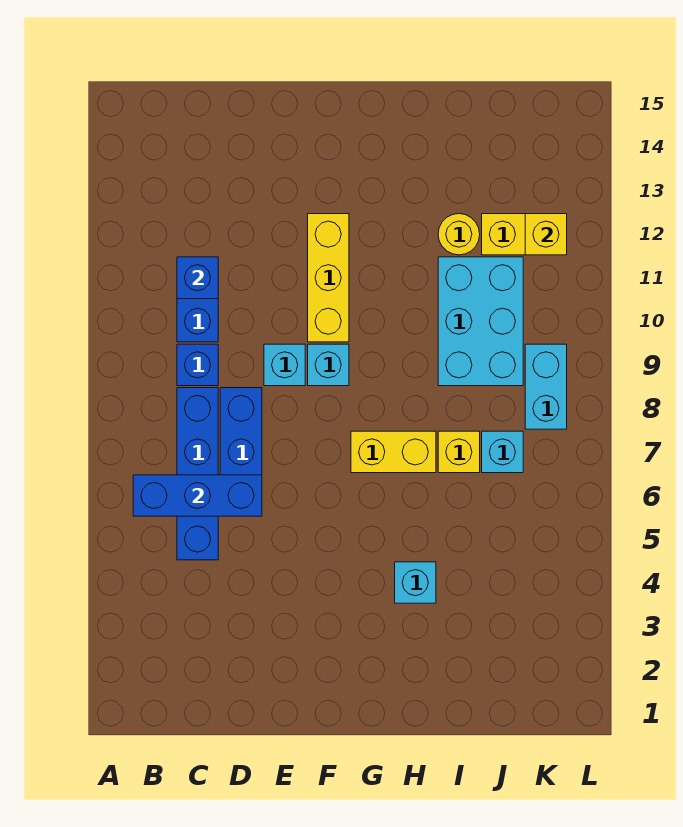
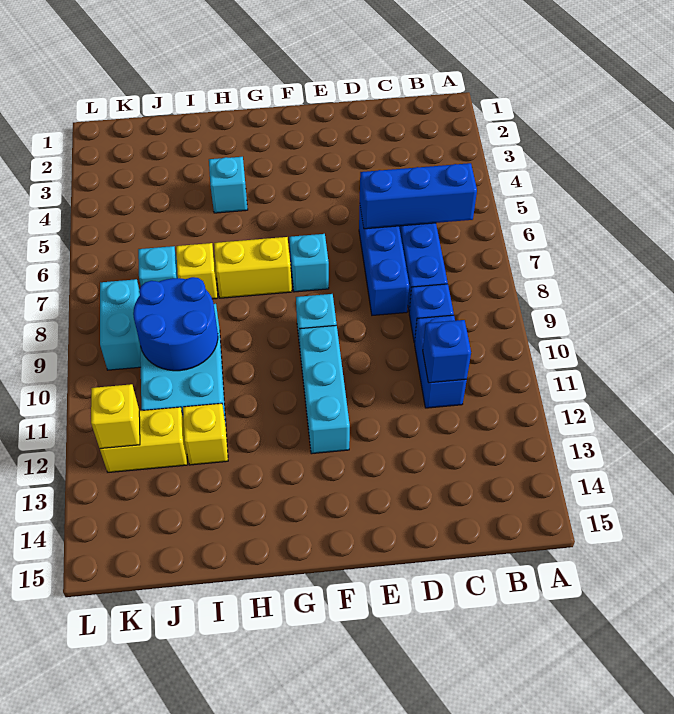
cyan 1x1 brick [264,344,305,386] -> cyan 1x1 brick moved to [289,234,329,292]
yellow 1x3 brick [308,214,349,342] -> cyan 1x3 brick [299,325,350,454]
none -> blue 2x2 round brick [133,277,218,371]
yellow 1x1 round brick [438,214,480,255] -> yellow 1x1 brick [183,403,228,465]

